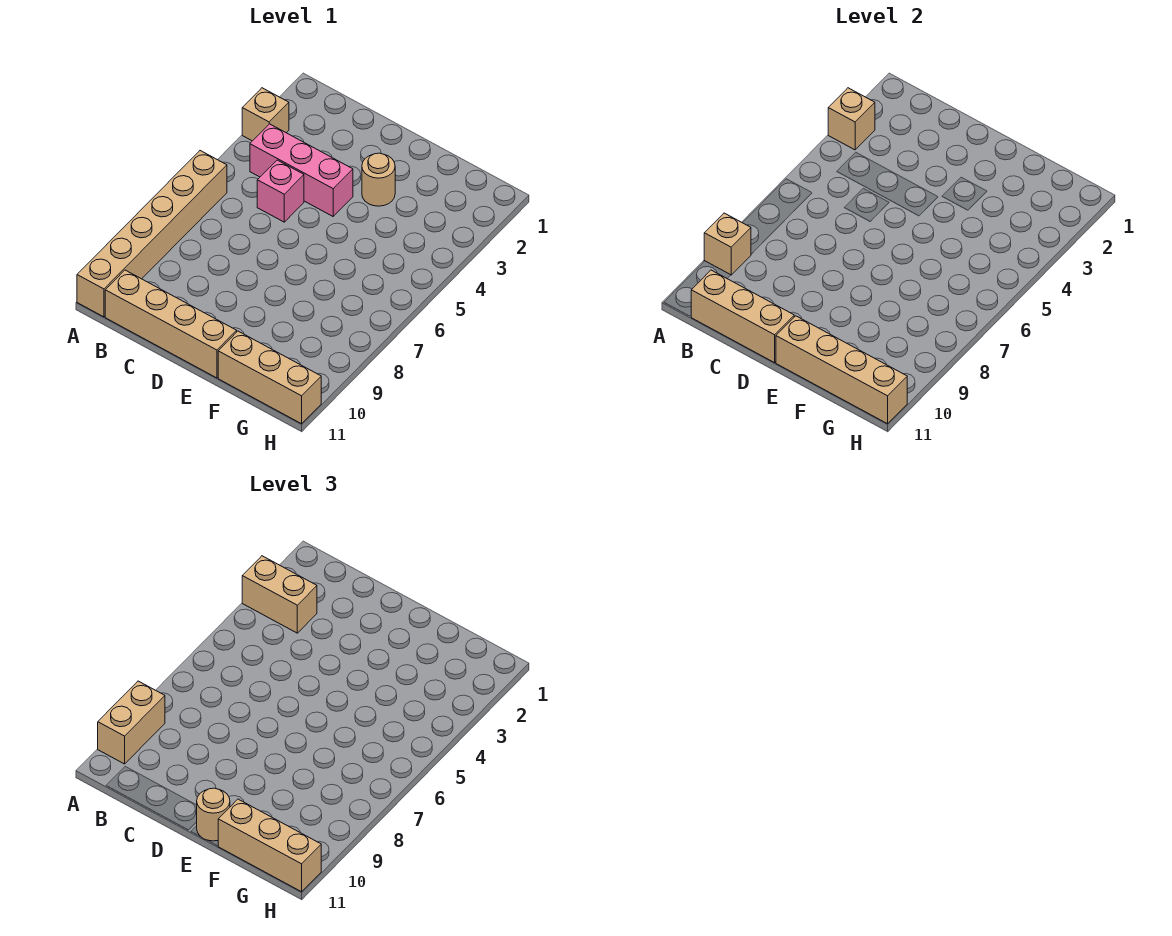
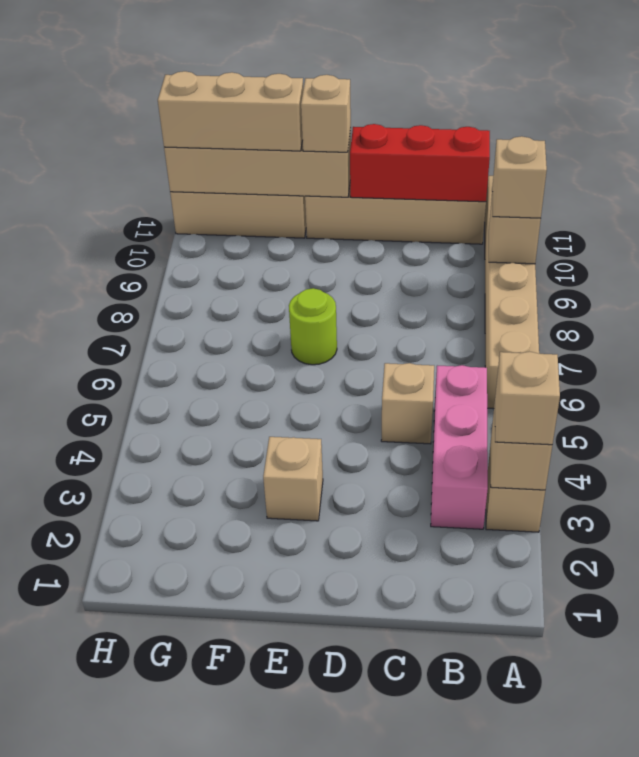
tan 1x2 brick [242,556,317,633] -> tan 1x1 brick [495,352,560,445]
tan 1x2 brick [98,681,165,764] -> tan 1x1 brick [492,136,547,218]
pink 1x3 brick [250,124,353,216] -> pink 1x3 brick turned to [431,365,488,529]
tan 1x3 brick [691,270,794,363] -> red 1x3 brick [350,124,490,202]
pink 1x1 brick [257,160,304,222] -> tan 1x1 brick [381,363,434,444]
tan 1x1 round brick [362,153,395,206] -> tan 1x1 brick [263,437,323,521]
none -> lime 1x1 round brick [289,288,337,365]
tan 1x1 round brick [197,788,230,841] -> tan 1x1 brick [301,75,351,152]

